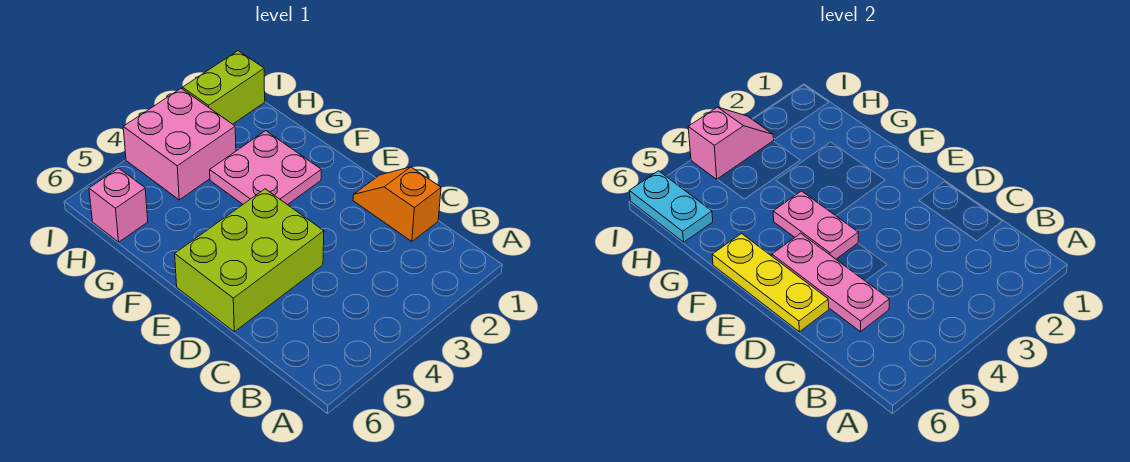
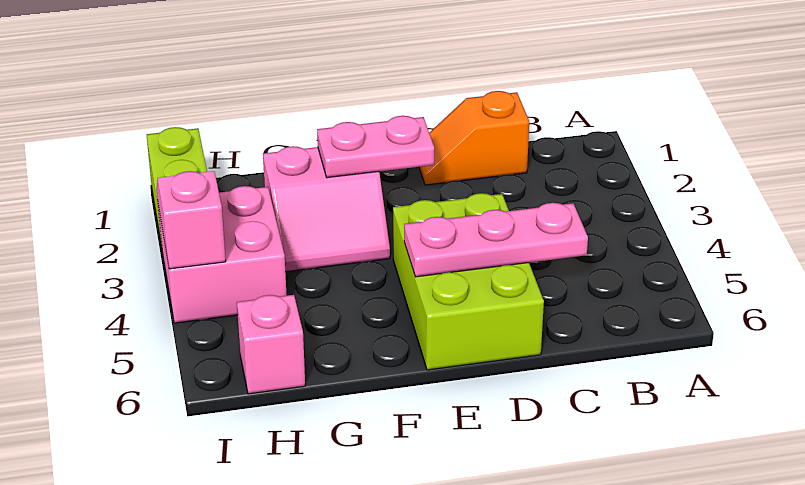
yellow 1x3 plate [712,234,829,332] -> none
pink 1x2 plate [773,191,858,259] -> pink 1x2 plate moved to [317,116,434,178]
pink 2x2 plate [210,131,321,205] -> pink 2x2 slope [263,146,390,272]
cyan 1x2 plate [629,171,713,242] -> none

